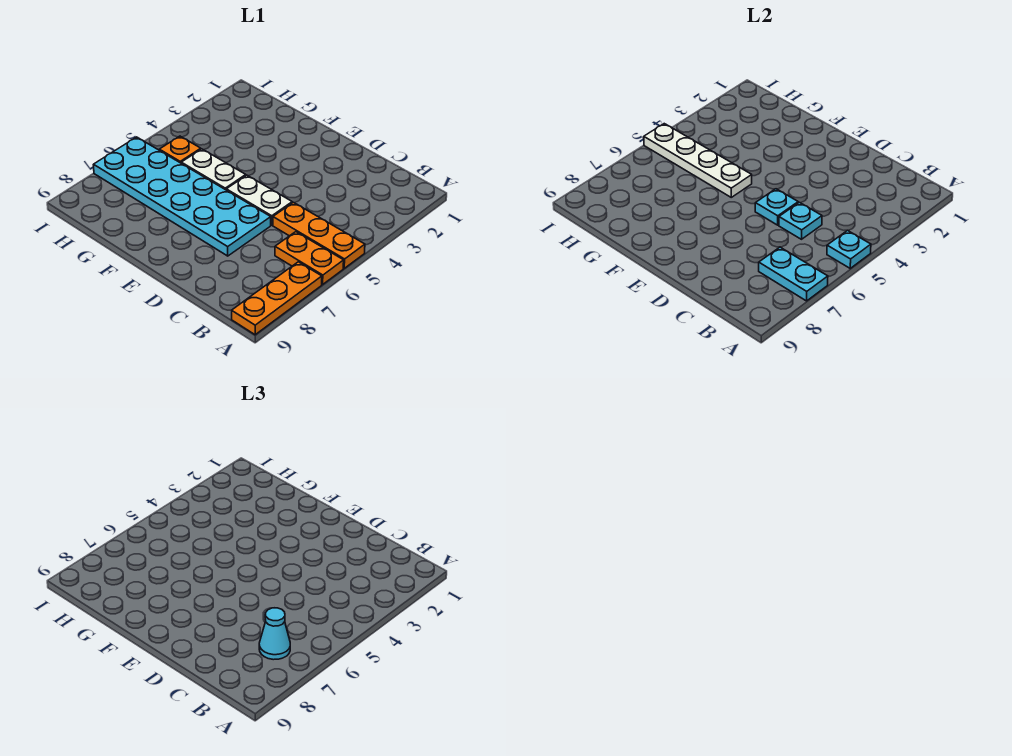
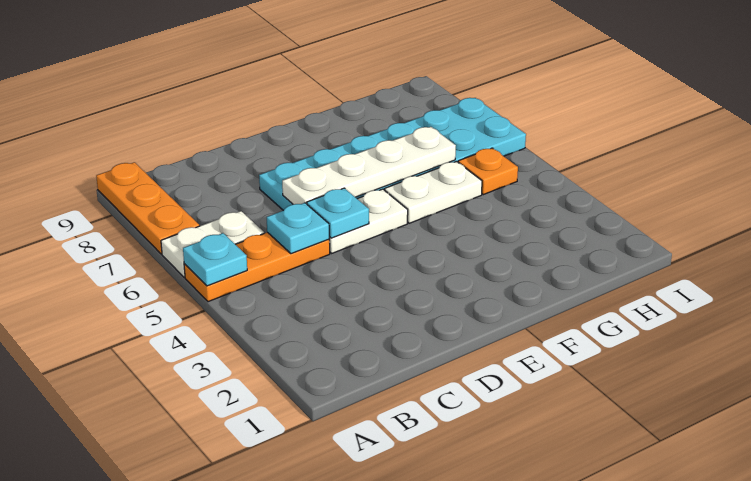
orange 1x2 plate [275,232,344,284] -> white 1x2 plate [161,211,264,277]
cyan 1x2 plate [759,247,828,301] -> none
cyan 1x1 cone [259,608,290,660] -> none
white 1x4 plate [644,124,752,197] -> white 1x4 plate moved to [282,127,456,204]

